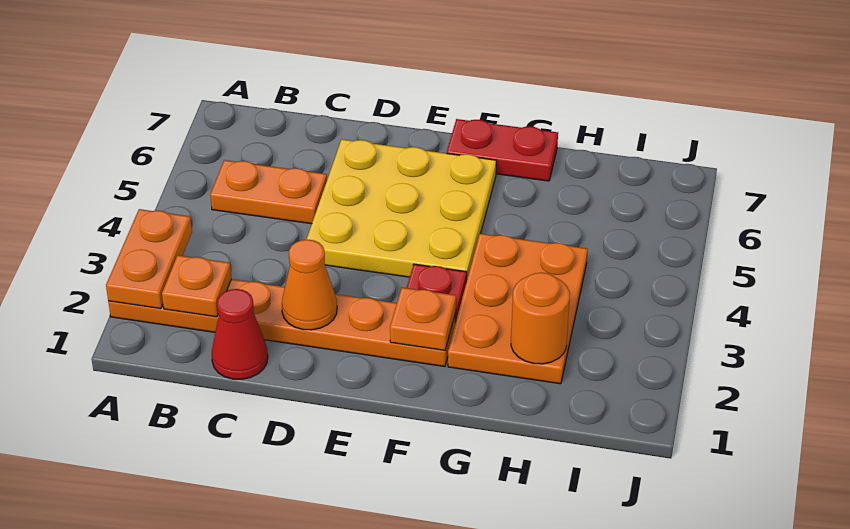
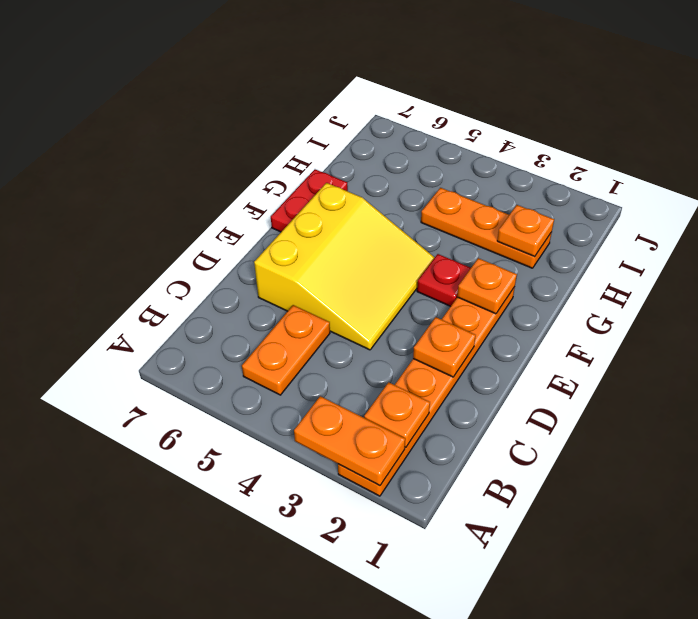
red 1x1 cone [211,289,268,379] -> none
orange 1x1 cone [282,240,337,330] -> orange 1x1 plate [413,317,476,377]
yellow 3x3 plate [306,139,497,282] -> yellow 3x3 slope [254,183,435,350]
orange 2x3 plate [448,234,588,384] -> orange 1x3 plate [421,188,552,268]
orange 1x1 round brick [511,273,570,364] -> orange 1x1 plate [497,205,554,257]

